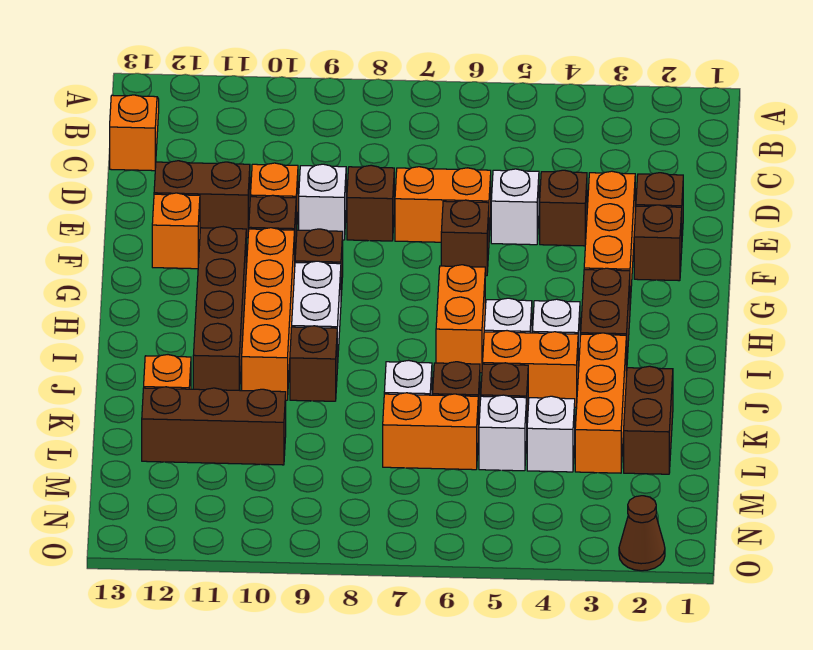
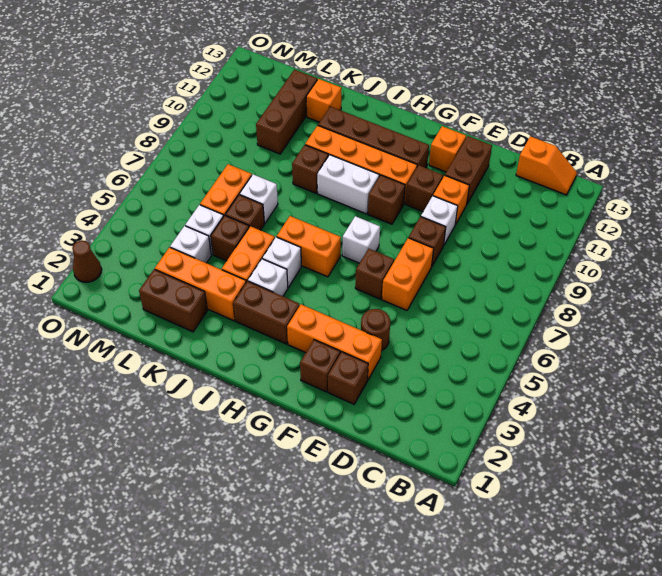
brown 1x1 brick [540,170,587,246] -> brown 1x1 round brick [361,309,390,351]
white 1x1 brick [491,169,539,245] -> white 1x1 brick moved to [342,216,380,263]

